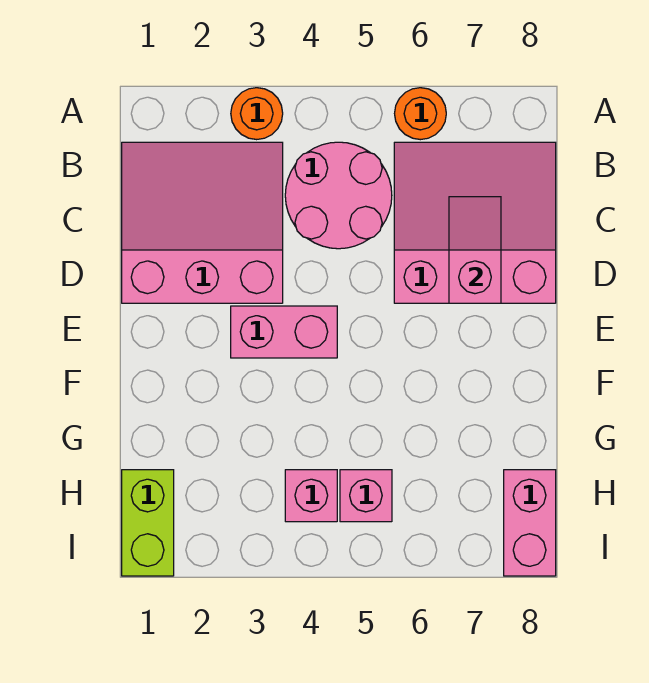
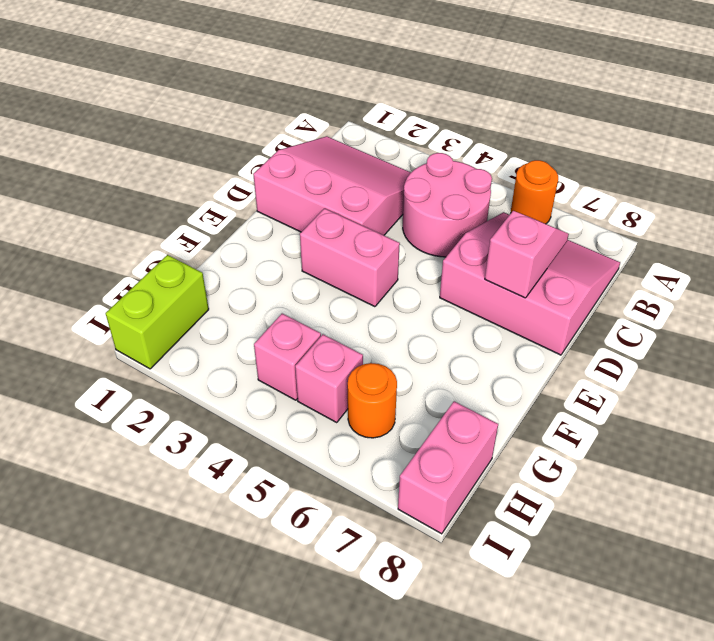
orange 1x1 round brick [231,88,283,140] -> orange 1x1 round brick moved to [348,363,397,438]

